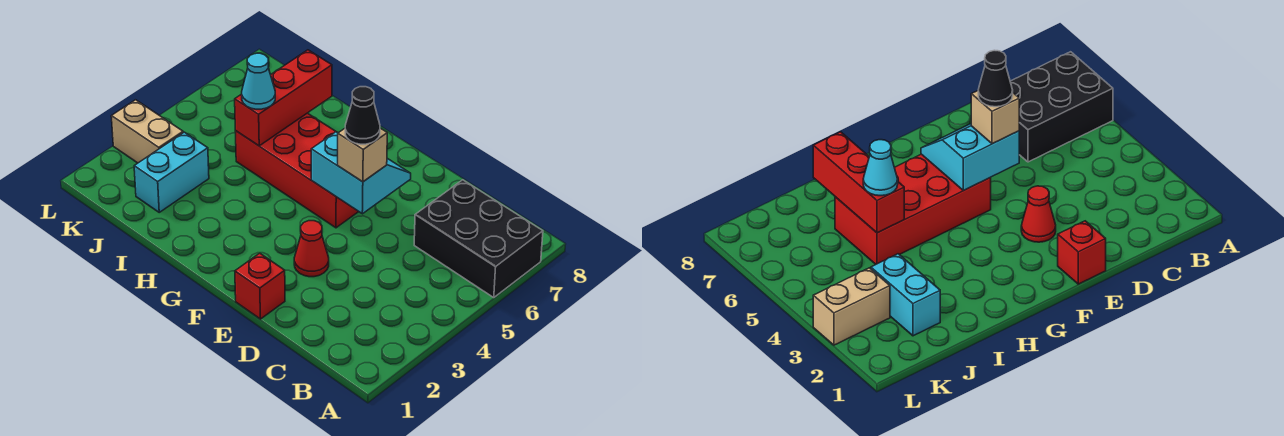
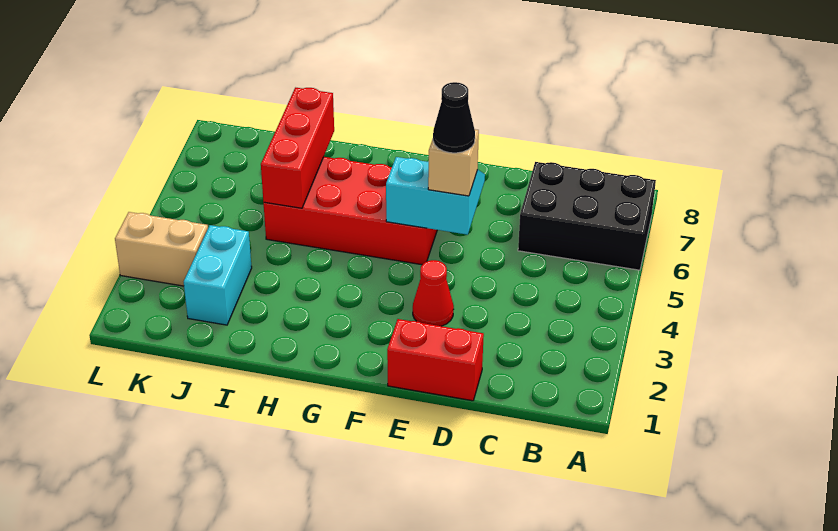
red 1x1 brick [235,253,285,319] -> red 1x2 brick [387,319,484,401]
cyan 1x1 cone [242,53,275,109] -> none

